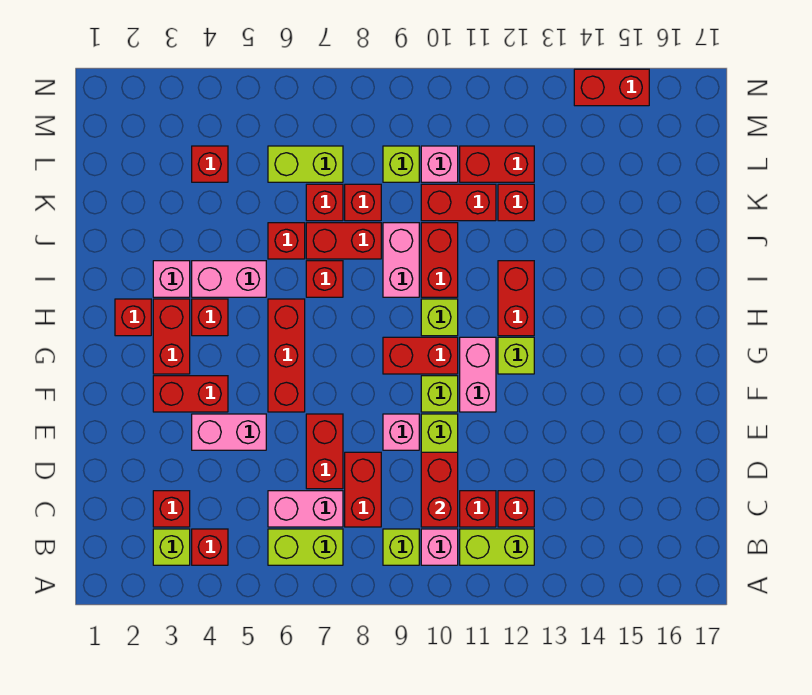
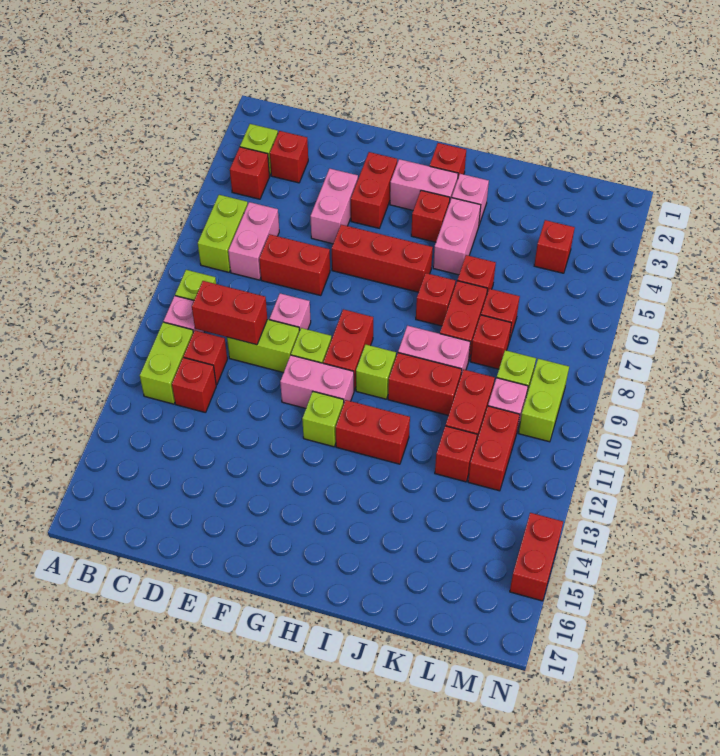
red 1x2 brick [345,452,381,527] -> none
red 1x2 brick [153,299,190,374] -> pink 1x2 brick [390,159,458,210]
lime 1x2 brick [268,146,343,182] -> lime 1x2 brick moved to [519,359,569,442]

